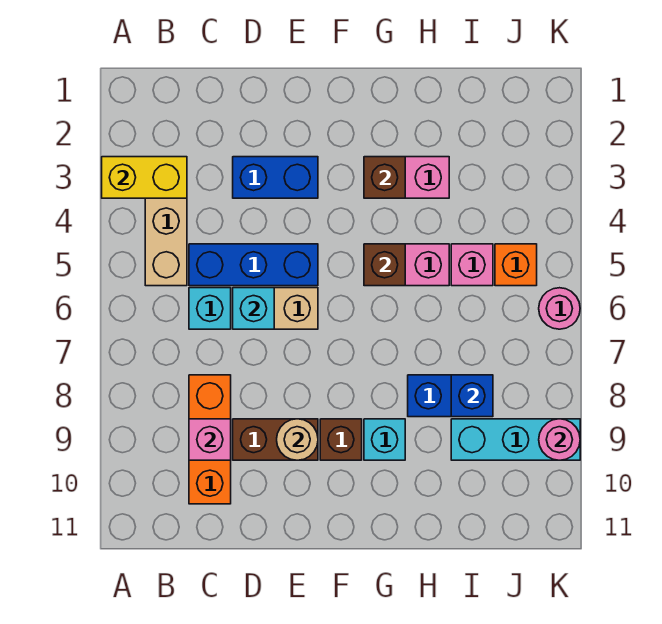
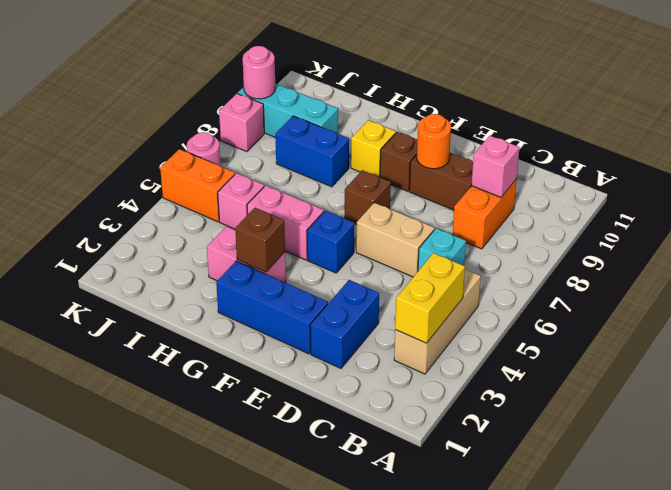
yellow 1x2 brick [102,157,187,198] -> yellow 1x2 brick turned to [395,253,465,343]
blue 1x3 brick [189,244,318,286] -> blue 1x3 brick moved to [216,261,328,354]
orange 1x3 brick [189,375,231,504] -> orange 1x2 brick [453,179,517,249]
blue 1x2 brick [233,157,318,198] -> blue 1x2 brick turned to [310,280,379,368]
cyan 1x1 brick [233,288,274,329] -> none
tan 1x1 round brick [277,419,318,460] -> orange 1x1 round brick [417,114,451,169]
brown 1x1 brick [364,244,405,286] -> brown 1x1 brick moved to [345,170,391,225]
cyan 1x1 brick [364,419,405,460] -> yellow 1x1 brick [351,120,396,177]
blue 1x1 brick [451,375,493,417] -> blue 1x1 brick moved to [307,210,354,273]
orange 1x1 brick [495,244,537,286] -> orange 1x2 brick [160,149,235,222]
none -> pink 1x1 brick [219,93,264,152]

